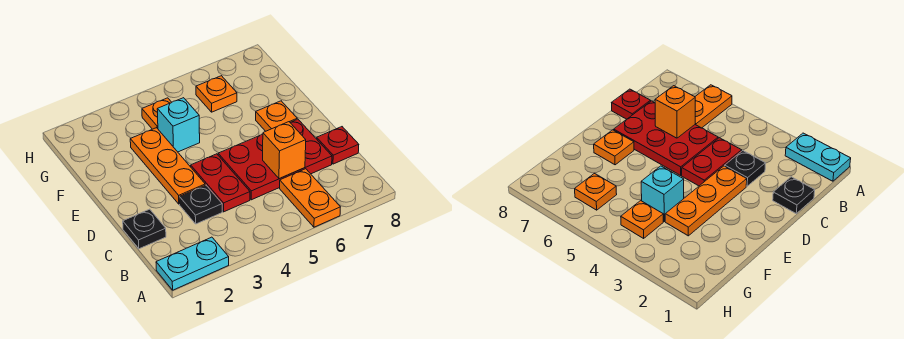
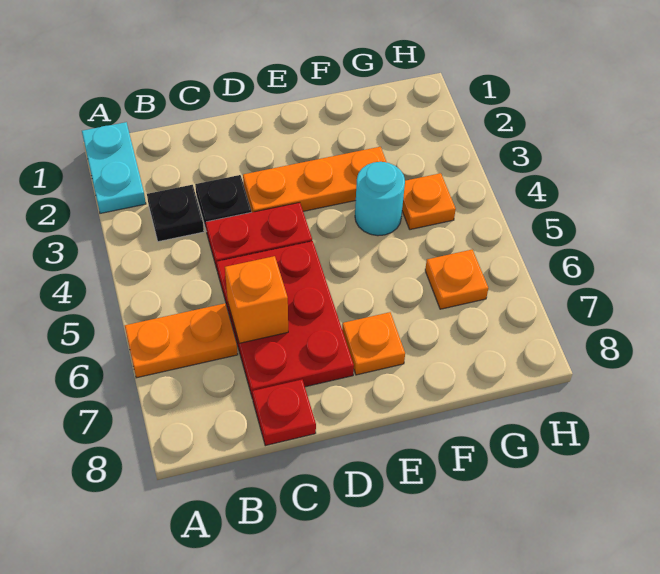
black 1x1 plate [123,209,166,249] -> black 1x1 plate moved to [147,185,204,242]
cyan 1x1 brick [157,98,200,152] -> cyan 1x1 round brick [355,162,405,236]

